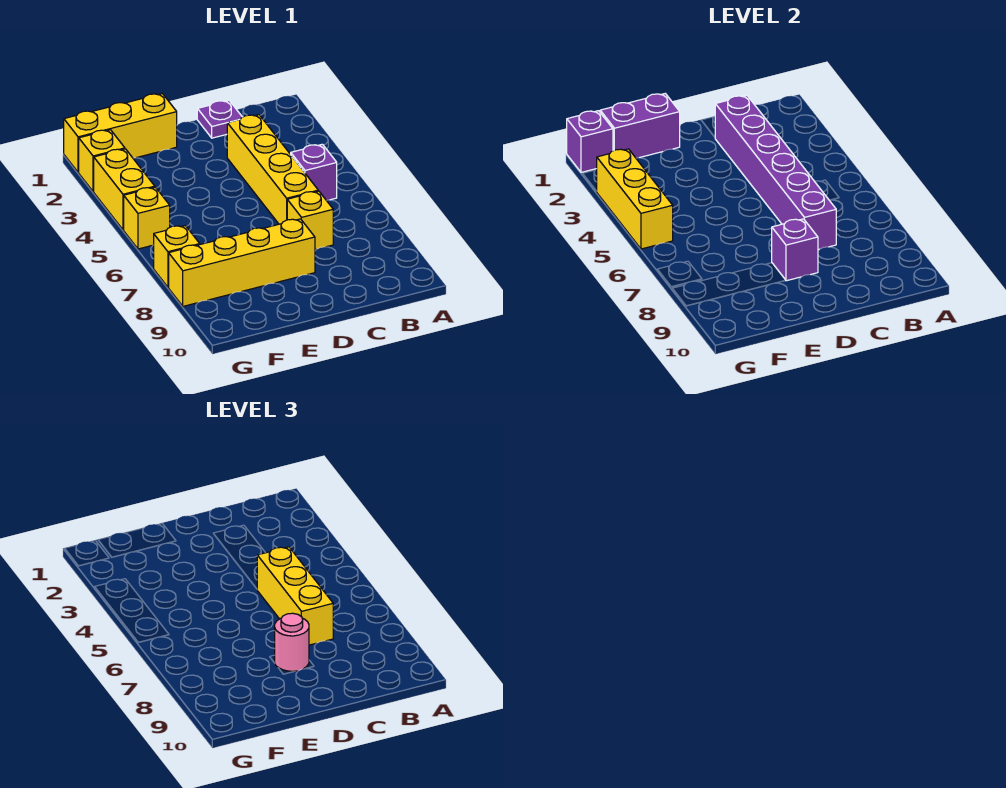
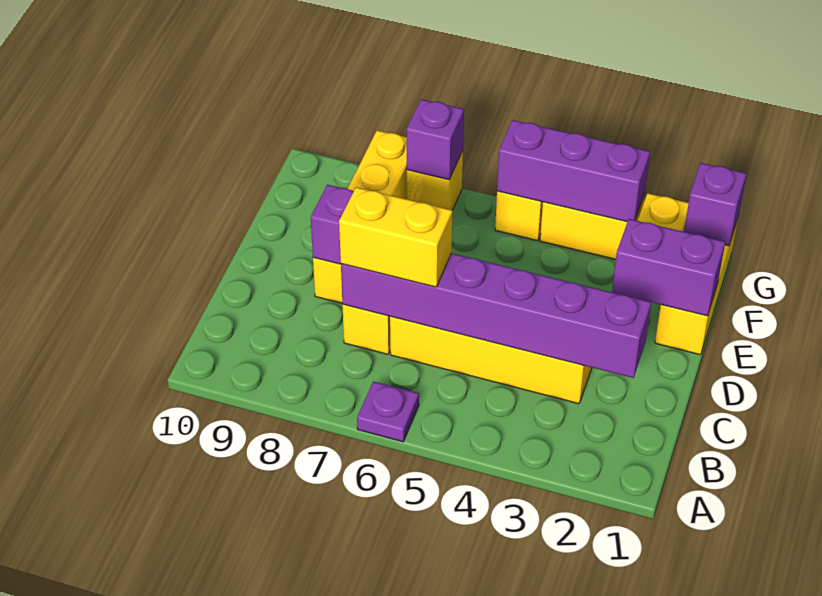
purple 1x1 brick [291,144,337,200] -> purple 1x1 brick moved to [407,99,464,180]
purple 1x1 plate [197,100,242,138] -> purple 1x1 plate moved to [357,381,419,442]
yellow 1x3 brick [257,547,333,645] -> yellow 1x2 brick [339,187,453,287]
pink 1x1 round brick [275,613,309,671] -> none
purple 1x2 brick [600,94,680,158] -> purple 1x2 brick turned to [612,219,725,316]
yellow 1x3 brick [597,149,673,249] -> purple 1x3 brick [497,120,650,222]

